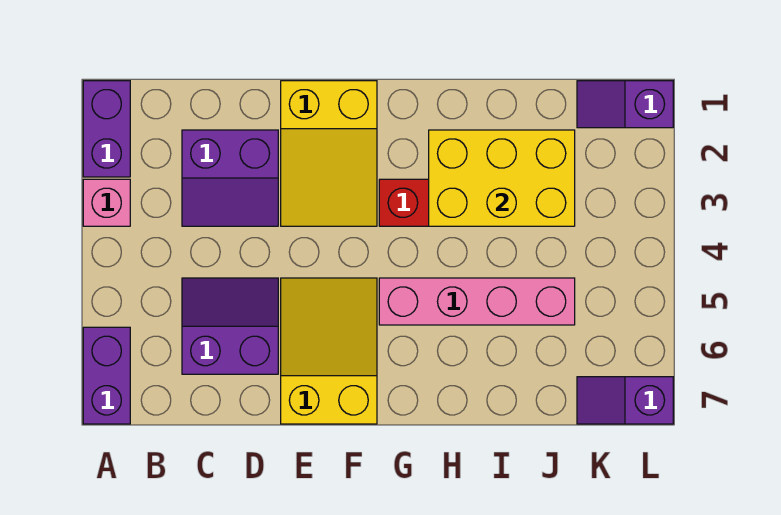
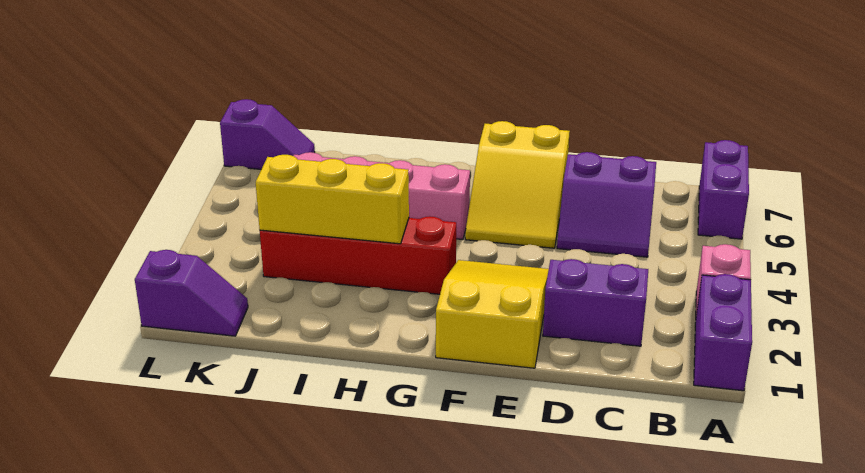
yellow 2x3 brick [429,130,575,226] -> yellow 1x3 brick [256,155,409,244]

